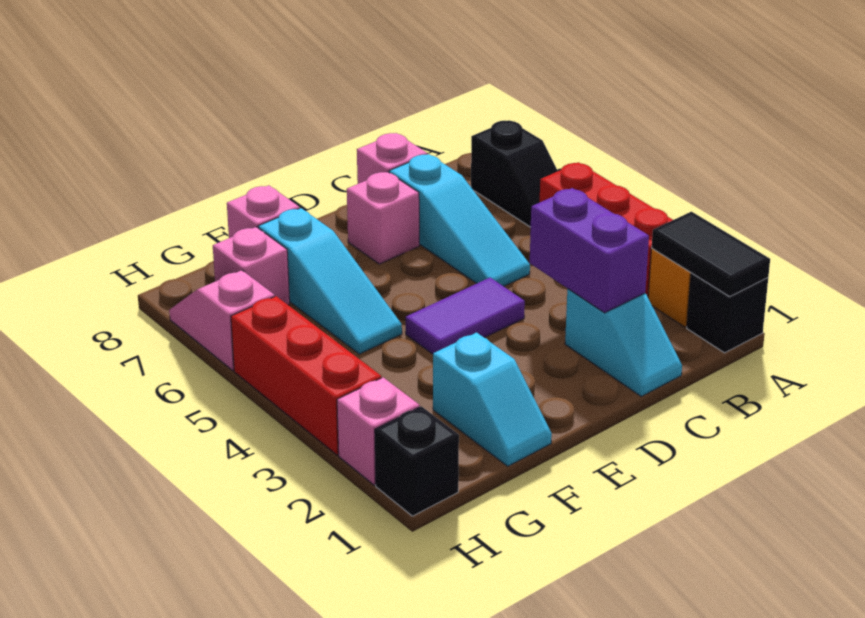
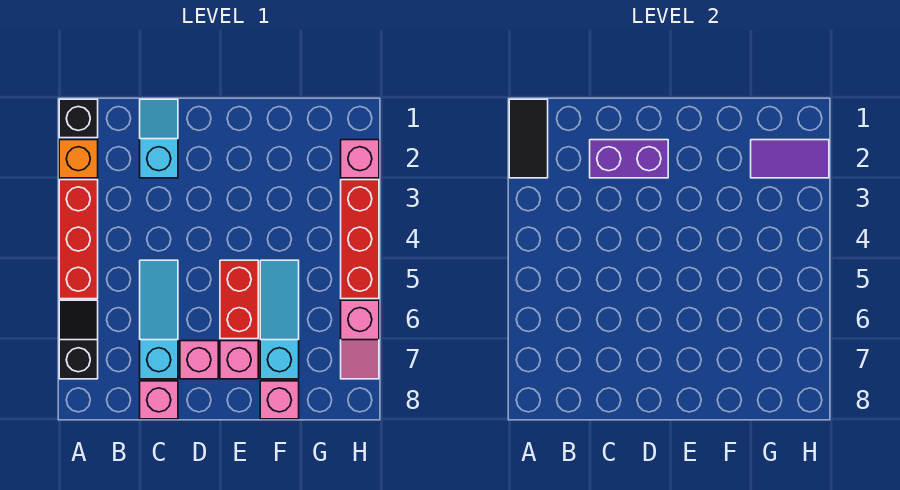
purple 1x2 brick [530,188,649,313] -> purple 1x2 brick turned to [590,140,668,178]
purple 1x2 tile [406,278,525,354] -> purple 1x2 tile moved to [751,140,829,178]
none -> red 1x2 brick [220,260,258,339]
cyan 1x2 slope [433,332,552,466] -> none
pink 1x1 brick [213,227,290,305] -> pink 1x1 brick moved to [220,341,258,379]
black 1x1 brick [375,406,459,516] -> none

